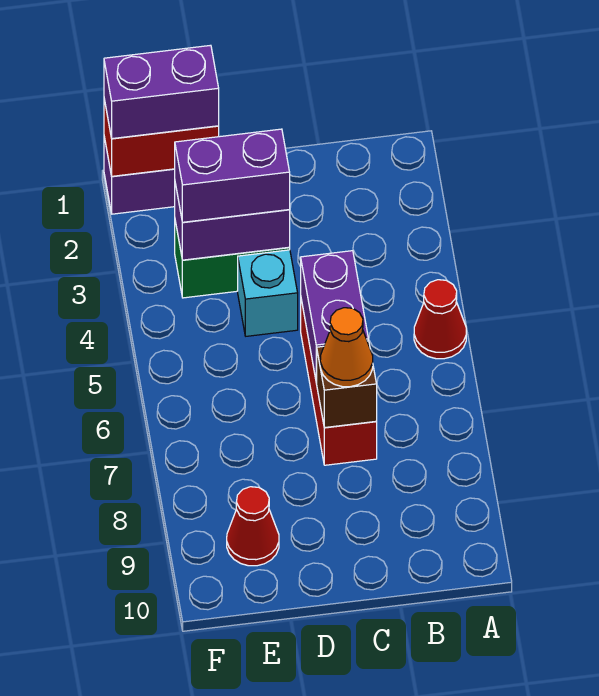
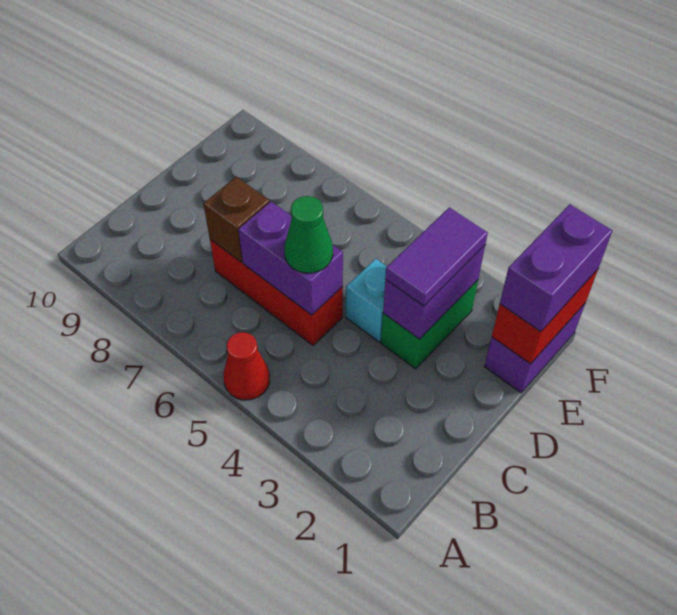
none -> green 1x1 cone [284,196,333,273]
orange 1x1 cone [320,308,373,387] -> none
purple 1x2 brick [175,129,290,222] -> purple 1x2 tile [385,207,488,306]
red 1x1 cone [227,487,279,566] -> none

